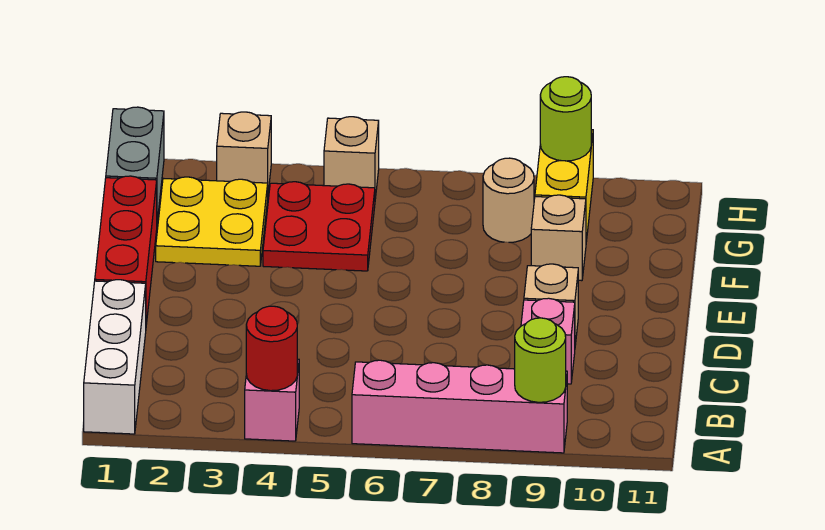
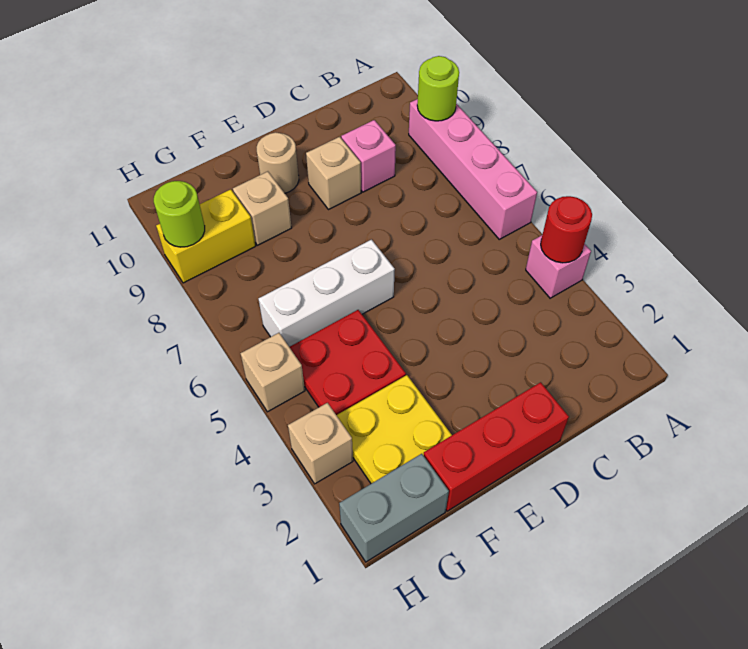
white 1x3 brick [84,280,146,434] -> white 1x3 brick moved to [258,240,395,347]
tan 1x1 round brick [483,158,534,242] -> tan 1x1 round brick moved to [257,132,299,193]

